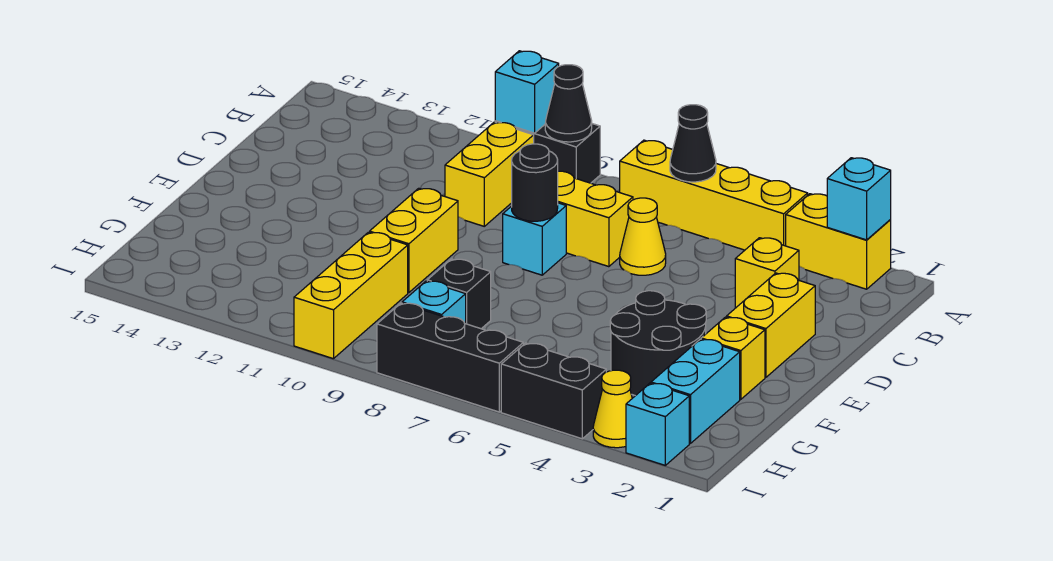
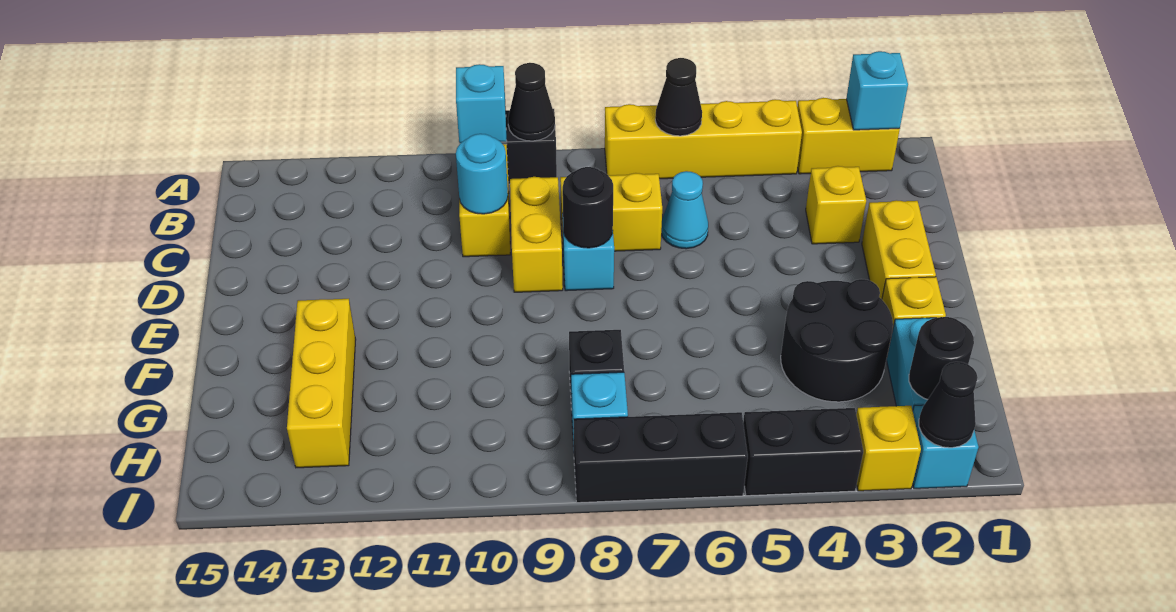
yellow 1x1 cone [620,198,666,275] -> cyan 1x1 cone [661,171,708,249]
none -> cyan 1x1 round brick [456,134,508,214]
yellow 1x2 brick [370,188,458,293] -> yellow 1x2 brick moved to [510,177,563,292]
yellow 1x3 brick [294,232,408,359] -> yellow 1x3 brick moved to [287,299,356,468]
none -> black 1x1 round brick [909,317,974,400]
none -> black 1x1 cone [919,362,978,448]
yellow 1x1 cone [593,370,632,448] -> yellow 1x1 brick [856,406,921,491]

